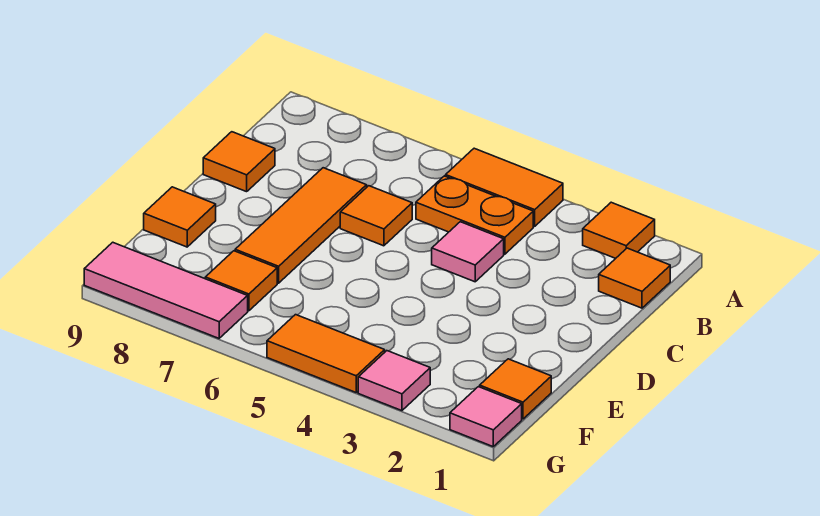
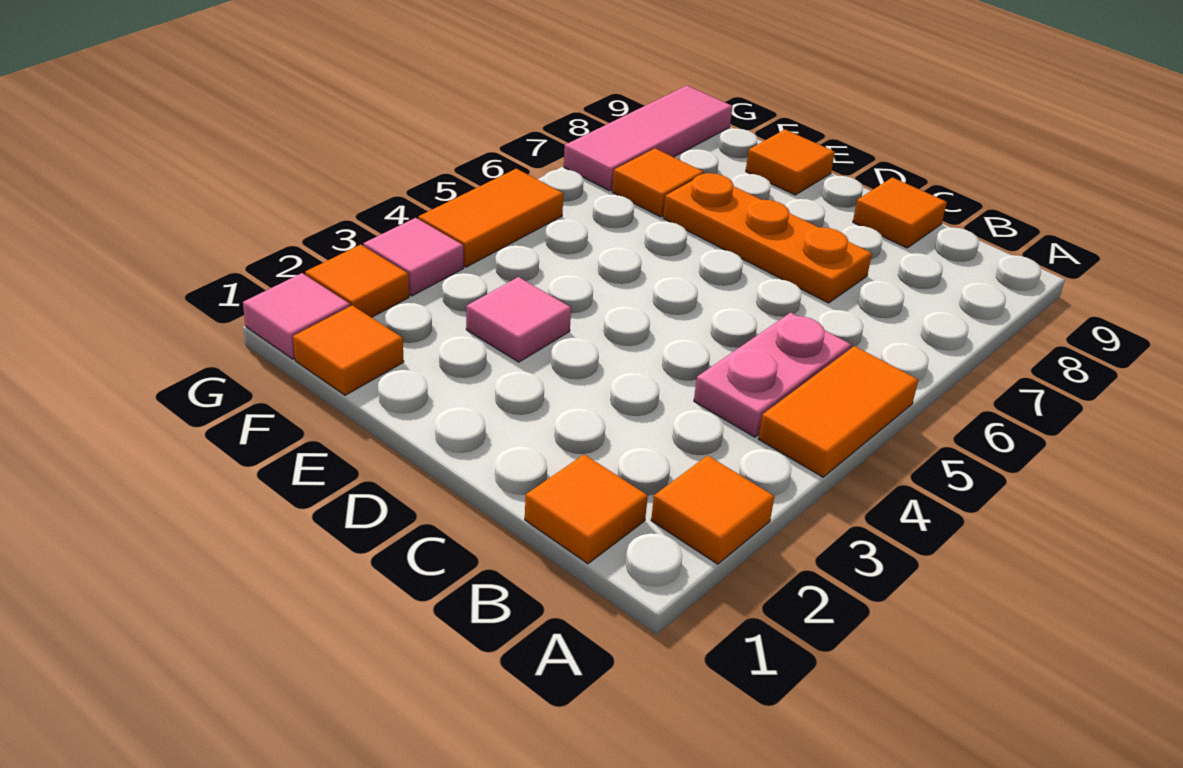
orange 1x2 plate [416,176,533,254] -> pink 1x2 plate [694,313,851,437]
pink 1x1 tile [432,222,504,282] -> pink 1x1 tile moved to [466,277,571,362]
orange 1x1 tile [340,186,412,246] -> orange 1x1 tile moved to [305,245,409,318]
orange 1x3 tile [235,168,367,283] -> orange 1x3 plate [663,173,872,303]

